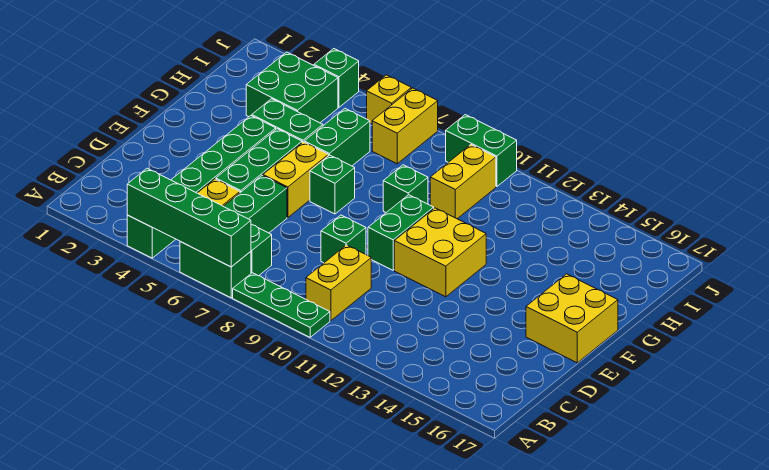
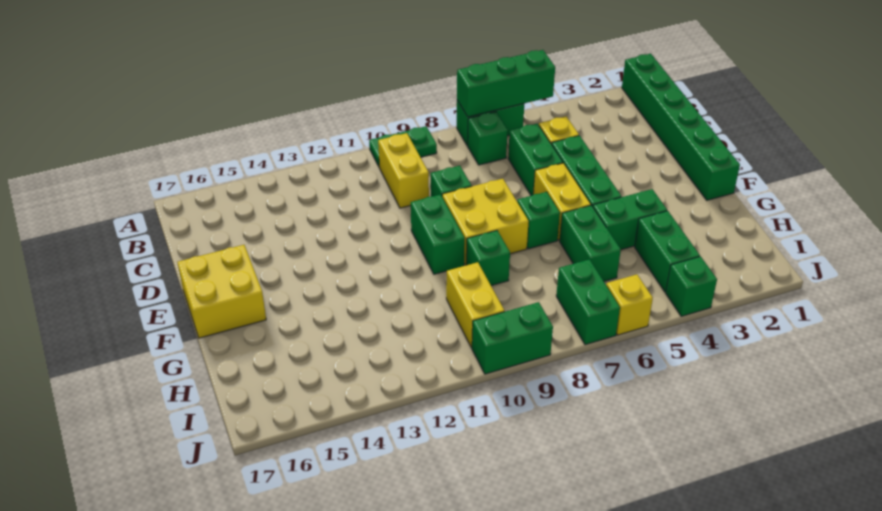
green 1x6 brick [127,116,276,258] -> green 1x6 brick moved to [622,54,740,200]
green 1x4 brick [127,168,251,267] -> green 1x3 brick [457,50,555,117]
green 1x3 plate [233,273,330,337] -> green 1x2 plate [369,126,437,168]
yellow 2x2 brick [394,208,486,297] -> yellow 2x2 brick moved to [442,179,529,265]
green 2x2 brick [246,52,338,123] -> green 1x2 brick [635,211,700,292]
yellow 1x2 brick [372,88,438,164] -> green 1x2 brick [556,259,620,345]

